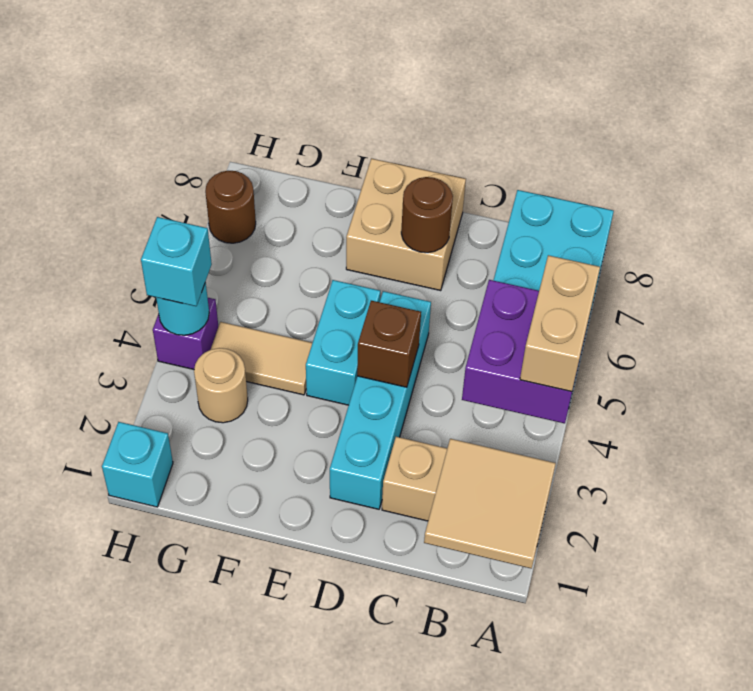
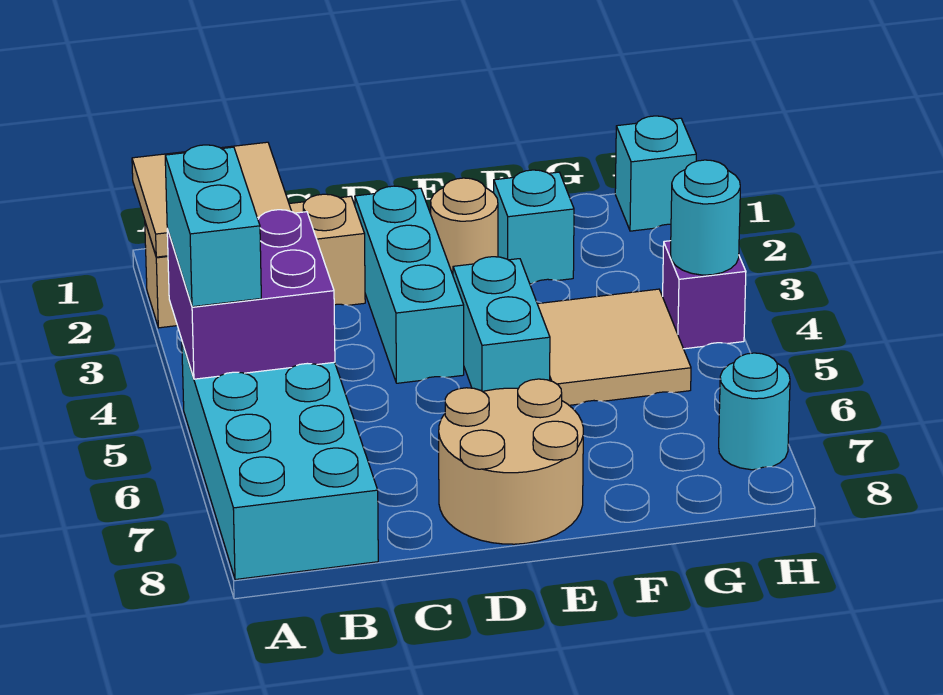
tan 1x2 brick [520,255,600,392] -> cyan 1x2 brick [165,145,261,307]
cyan 1x4 brick [330,291,431,509] -> cyan 1x3 brick [355,186,464,383]
brown 1x1 brick [357,301,421,387] -> none
tan 2x2 brick [346,158,466,291] -> tan 2x2 round brick [439,379,583,544]
brown 1x1 round brick [401,177,453,253] -> none
tan 1x2 tile [211,322,312,395] -> tan 2x2 tile [538,289,691,405]
tan 1x1 round brick [194,348,248,423] -> tan 1x1 round brick moved to [431,178,498,274]
cyan 1x1 brick [141,217,212,306] -> cyan 1x1 brick moved to [494,170,574,284]
brown 1x1 round brick [205,171,256,243] -> cyan 1x1 round brick [719,353,790,470]

